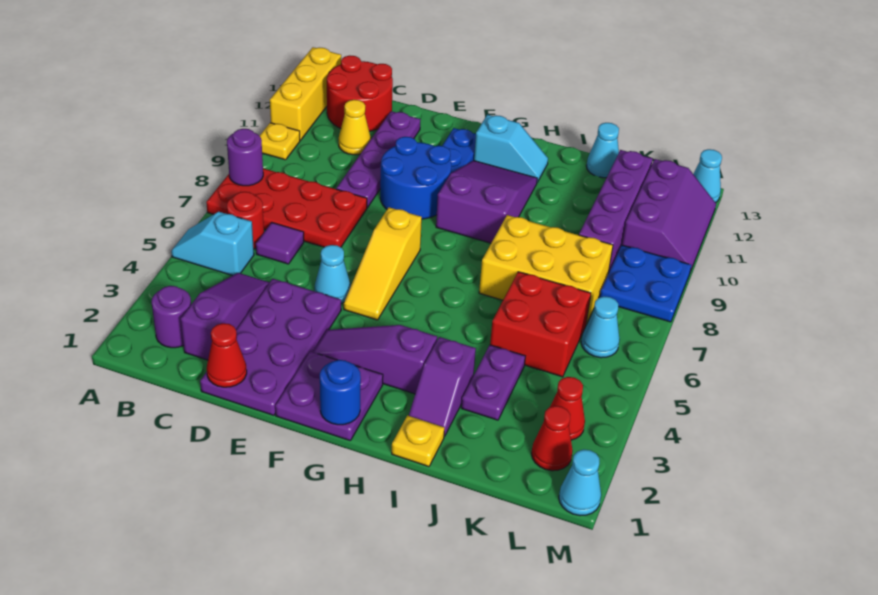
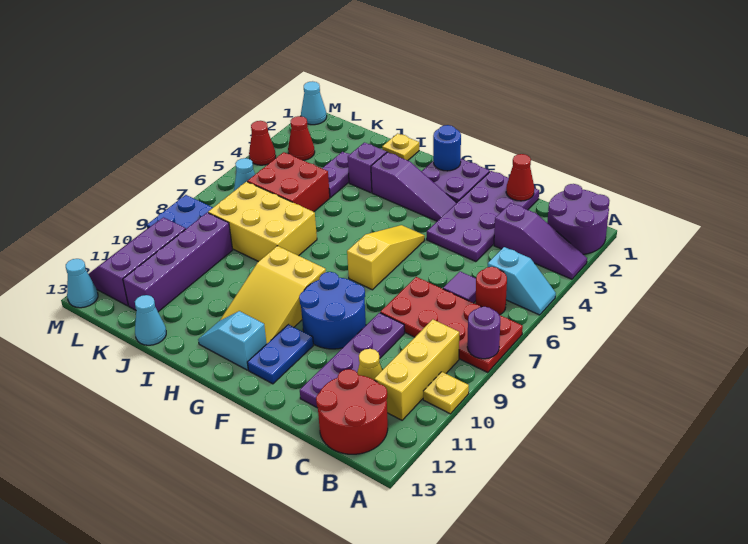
yellow 1x3 brick [270,47,341,140] -> yellow 1x3 brick moved to [374,319,459,420]
purple 1x1 round brick [152,286,191,348] -> purple 2x2 round brick [547,184,610,254]
purple 1x3 slope [181,273,270,360] -> purple 1x3 slope turned to [494,203,587,279]
cyan 1x1 cone [315,245,351,304] -> none
purple 2x3 slope [436,161,537,243] -> yellow 2x3 slope [220,246,326,343]
red 1x1 cone [531,406,573,471] -> red 1x1 cone moved to [249,121,276,165]

